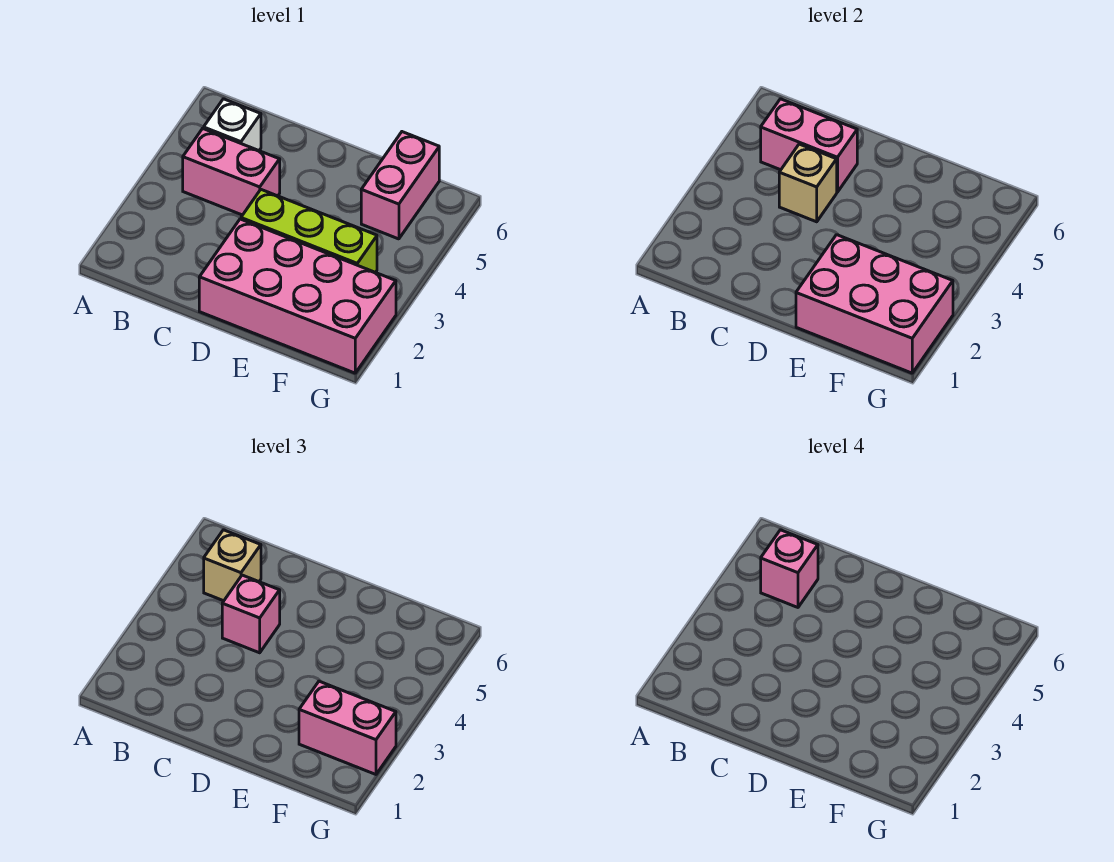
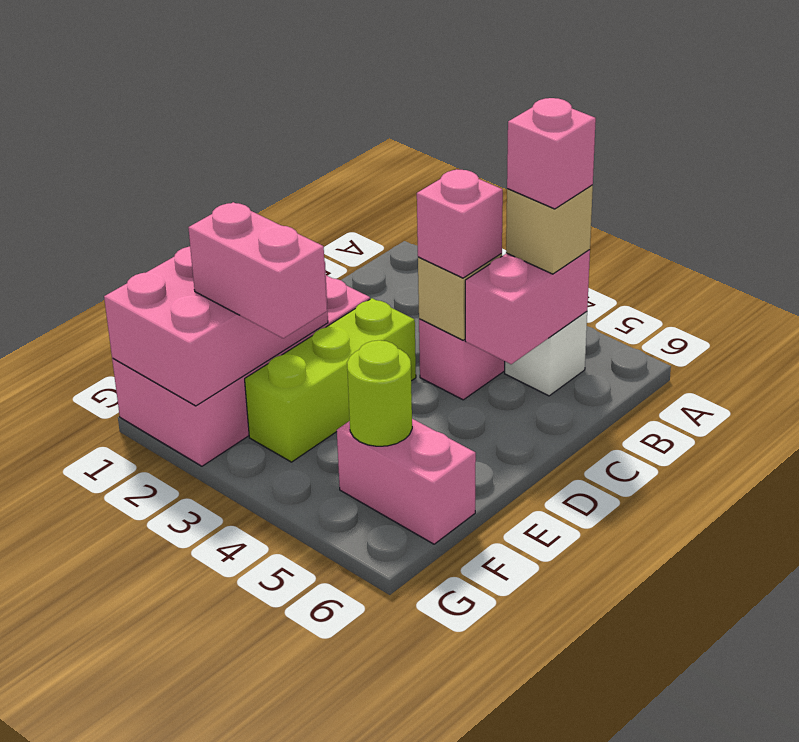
pink 1x2 brick [299,681,396,774] -> pink 1x2 brick turned to [188,202,327,338]
none -> lime 1x1 round brick [347,340,412,446]

